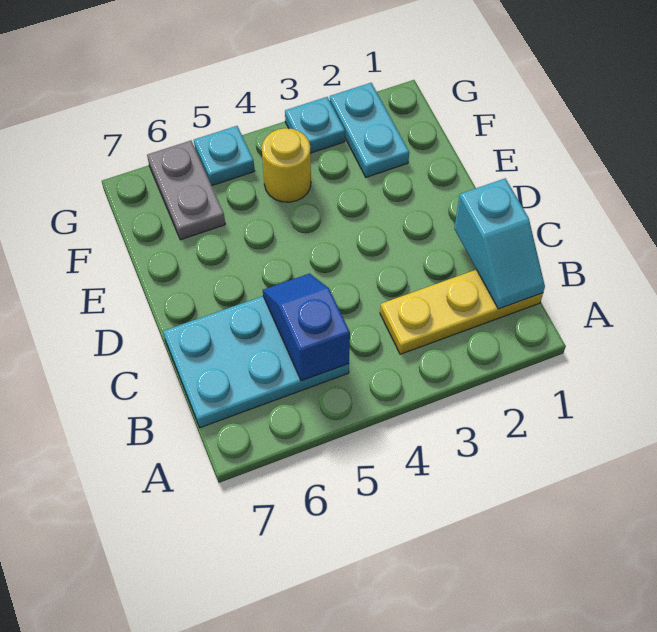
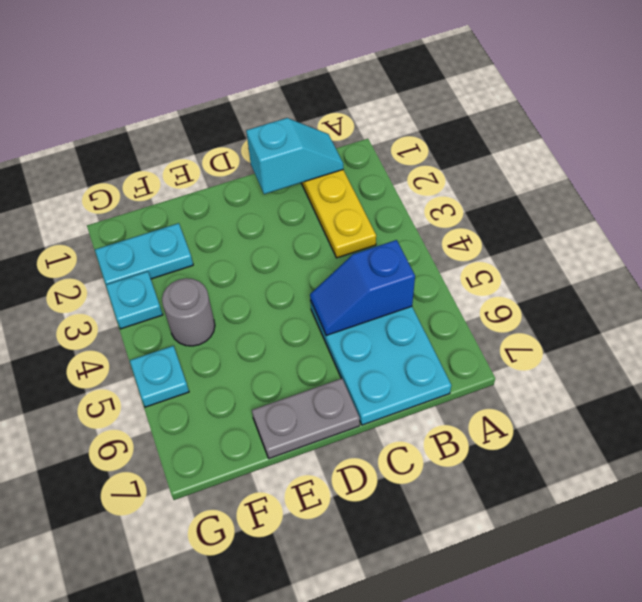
yellow 1x1 round brick [262,128,311,202] -> grey 1x1 round brick [162,278,215,346]
grey 1x2 plate [147,141,225,240] -> grey 1x2 plate moved to [252,378,360,459]

